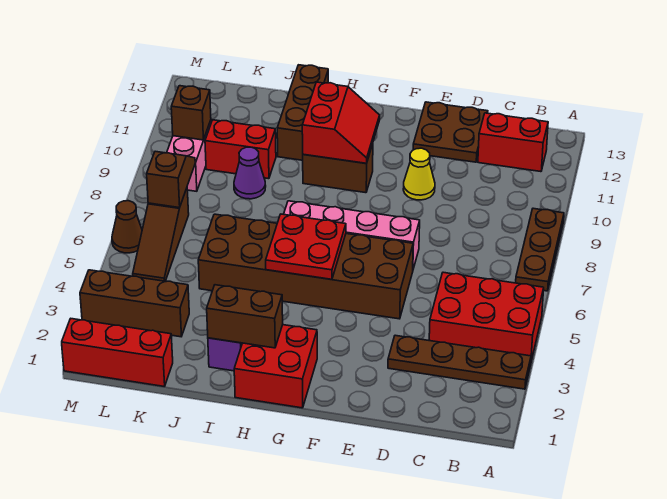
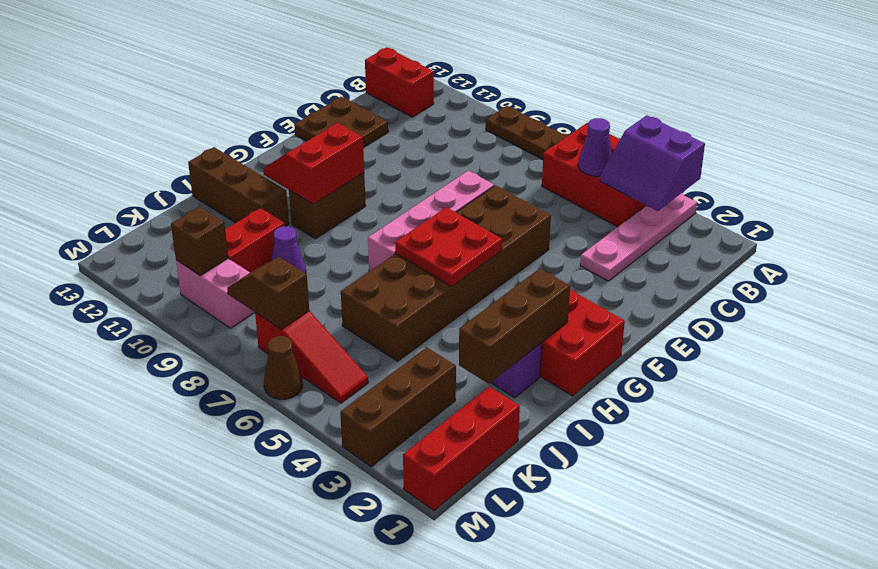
brown 1x4 plate [388,335,531,389] -> pink 1x4 plate [580,193,697,281]
none -> purple 2x2 slope [600,115,705,211]
red 2x3 brick [429,272,544,361] -> red 2x3 brick turned to [542,123,646,227]
none -> purple 1x1 cone [578,118,612,176]
red 1x2 brick [478,113,548,172] -> red 1x2 brick turned to [365,47,434,117]
yellow 1x1 cone [403,148,435,200] -> none
red 2x2 slope [302,82,380,163] -> red 2x2 slope turned to [263,123,364,204]
brown 1x2 brick [207,285,283,348] -> brown 1x3 brick [459,269,570,384]
brown 1x3 slope [133,188,189,281] -> red 1x3 slope [255,311,368,403]

